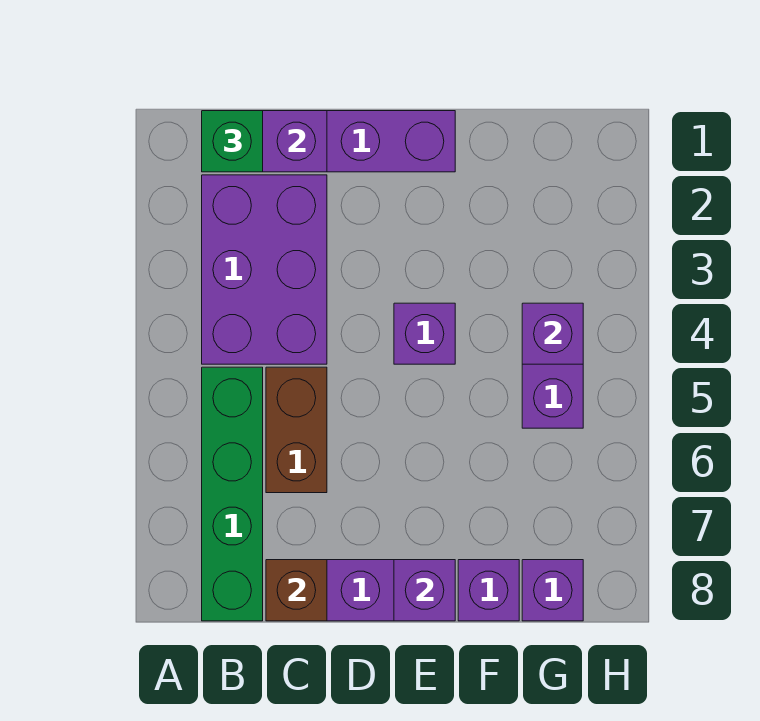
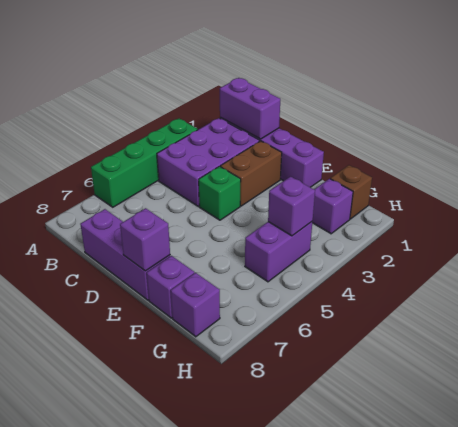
green 1x1 brick [202,111,263,172] -> green 1x1 brick moved to [199,166,241,220]
green 1x4 brick [202,367,263,621] -> green 1x4 brick moved to [91,118,198,207]
brown 1x2 brick [266,367,327,493] -> brown 1x2 brick moved to [220,141,282,206]
brown 1x1 brick [266,560,327,621] -> brown 1x1 brick moved to [330,165,372,219]
purple 1x1 brick [394,303,455,364] -> purple 1x1 brick moved to [312,179,353,234]

